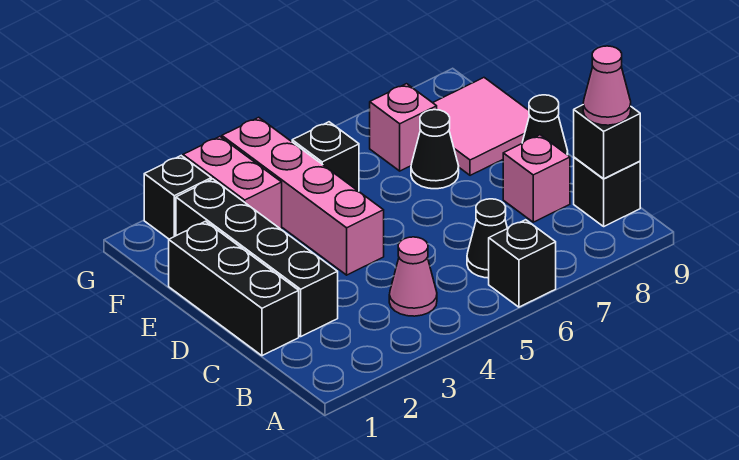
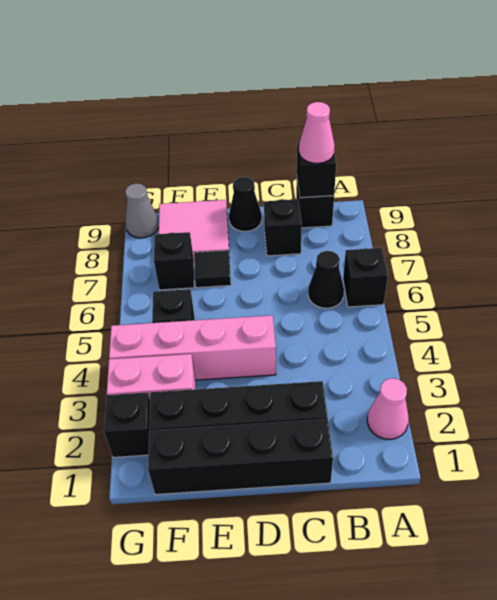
pink 1x1 cone [389,237,437,316] -> pink 1x1 cone moved to [367,378,409,439]
black 1x3 brick [169,221,299,356] -> black 1x4 brick [148,419,333,495]
pink 1x1 brick [503,135,570,222] -> black 1x1 brick [264,199,302,256]
black 1x1 cone [411,110,459,189] -> black 1x1 tile [194,250,231,288]
pink 1x1 brick [370,84,437,171] -> black 1x1 brick [154,232,194,290]
none -> grey 1x1 cone [125,183,159,238]

